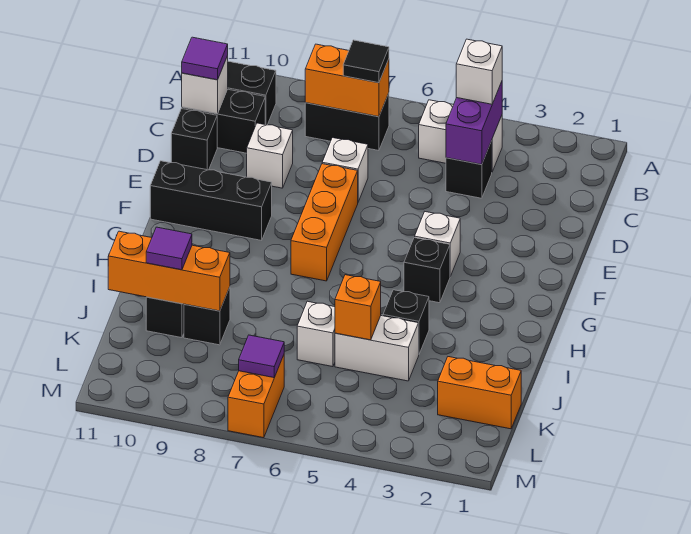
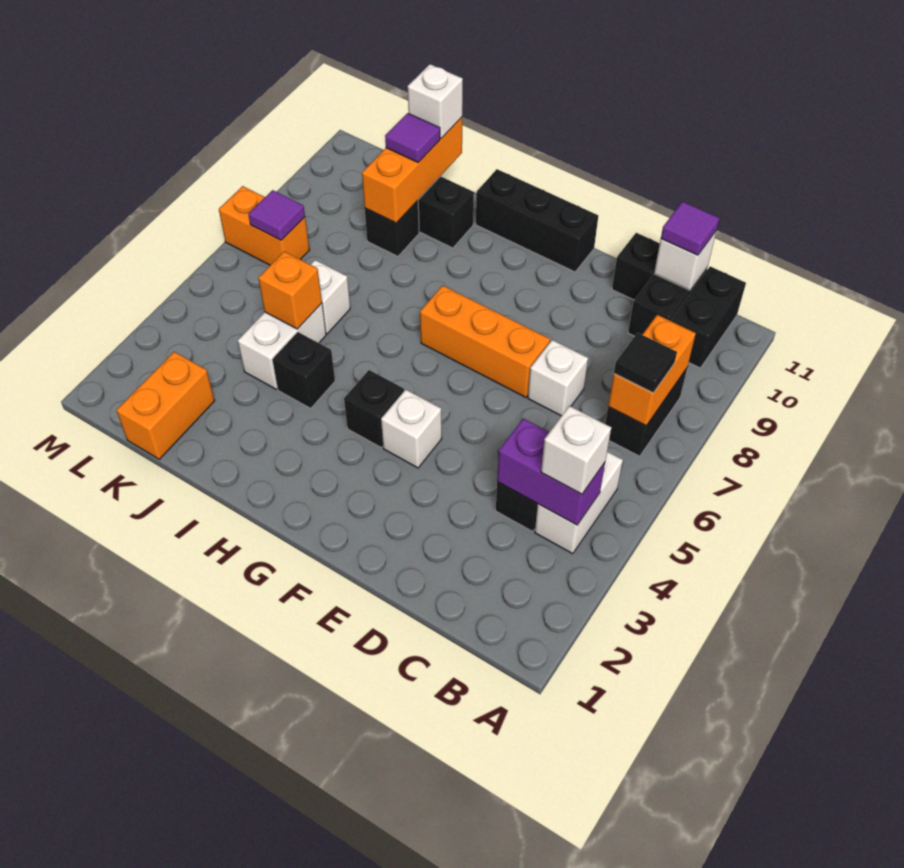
white 1x1 brick [247,123,293,188] -> white 1x1 brick moved to [408,64,463,138]
black 1x3 brick [150,161,272,240] -> black 1x3 brick turned to [476,169,598,272]

